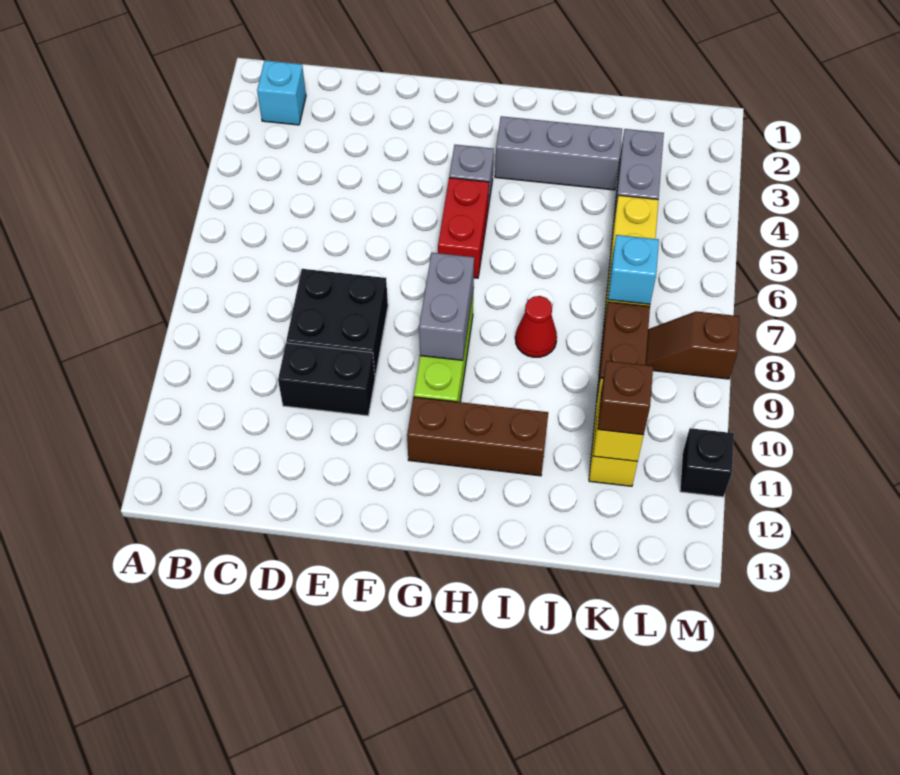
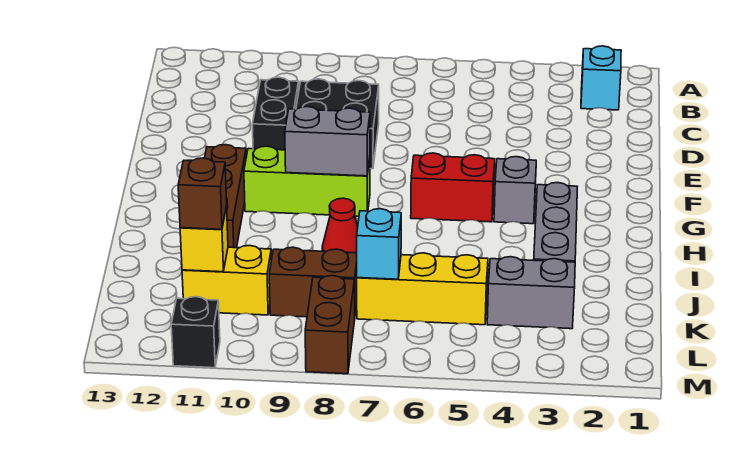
brown 1x2 slope [645,311,739,379] -> brown 1x2 brick [305,276,355,374]

